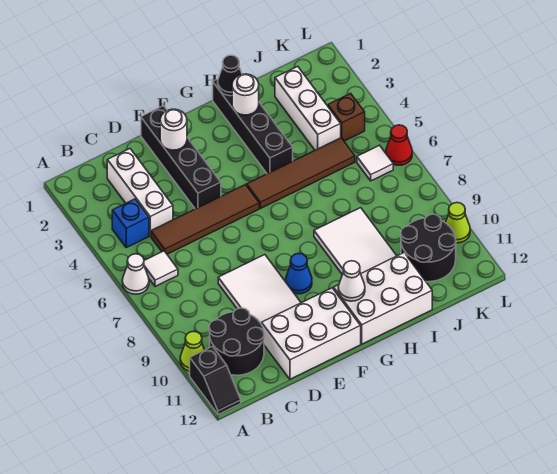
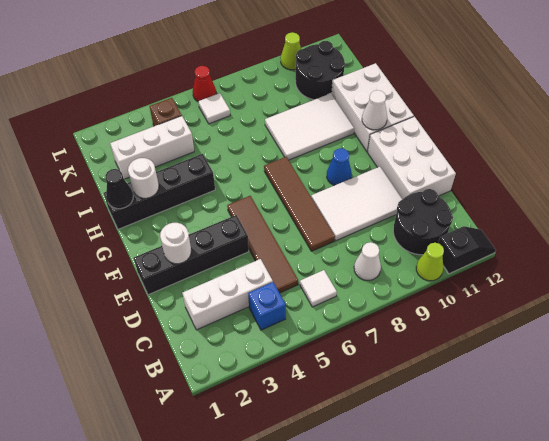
white 1x1 cone [122,254,149,294] -> white 1x1 cone moved to [354,242,381,280]
brown 1x4 tile [247,138,355,209] -> brown 1x4 tile moved to [264,157,335,251]

